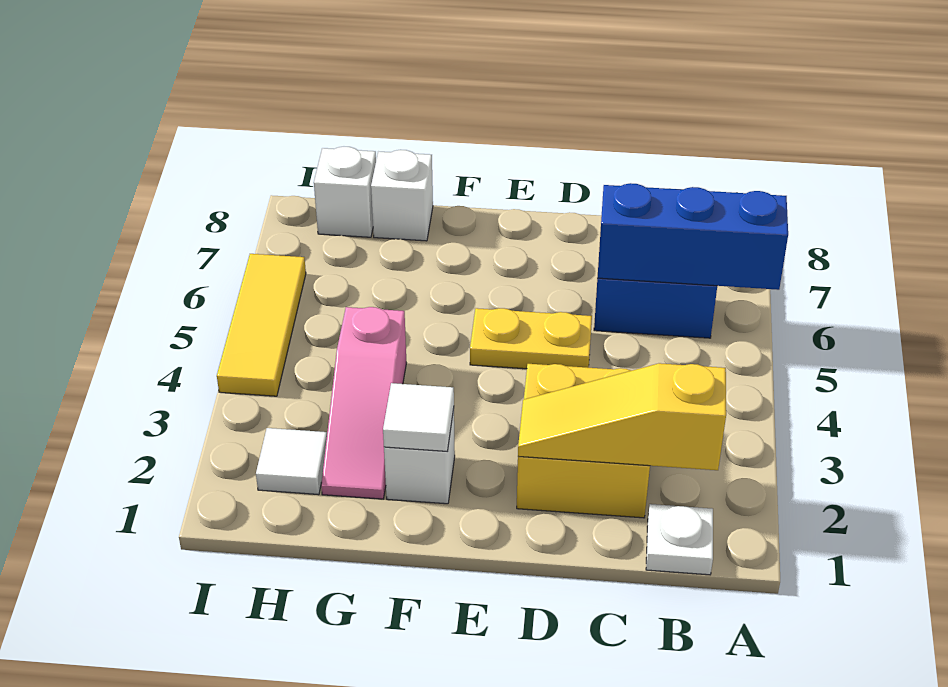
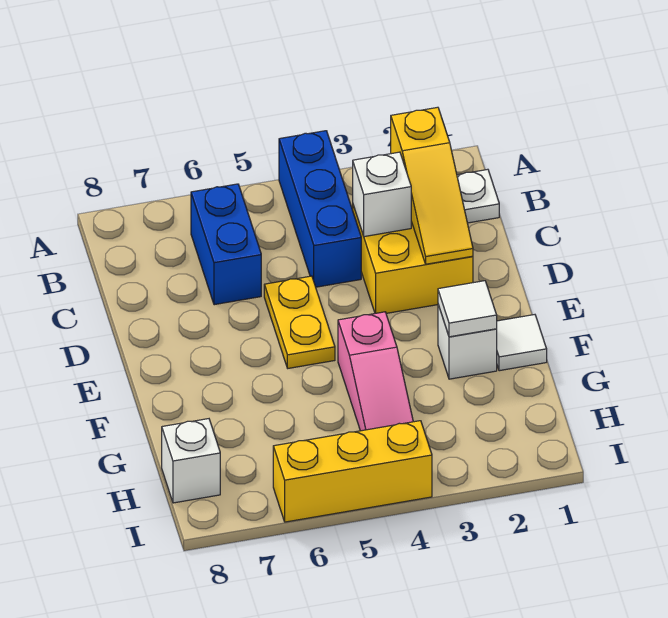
blue 1x3 brick [597,183,788,290] -> blue 1x3 brick moved to [279,131,361,287]
pink 1x3 slope [321,307,406,499] -> pink 1x3 slope turned to [338,312,413,431]
white 1x1 brick [371,150,433,241] -> white 1x1 brick moved to [353,152,411,237]
white 1x1 tile [256,428,327,495] -> white 1x1 tile moved to [497,315,547,371]
yellow 1x3 tile [217,254,306,396] -> yellow 1x3 brick [273,421,432,522]

